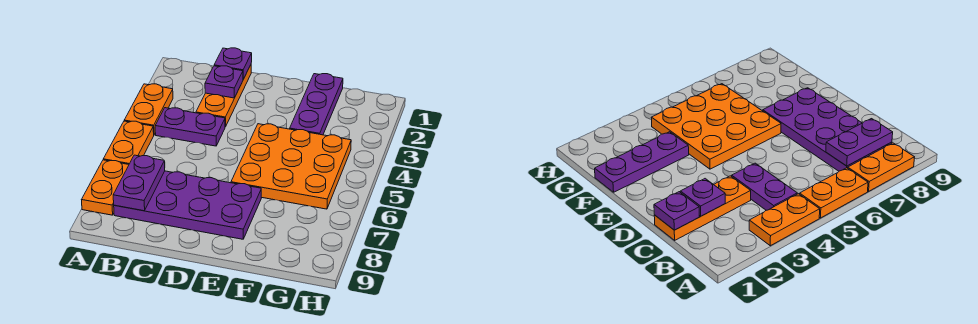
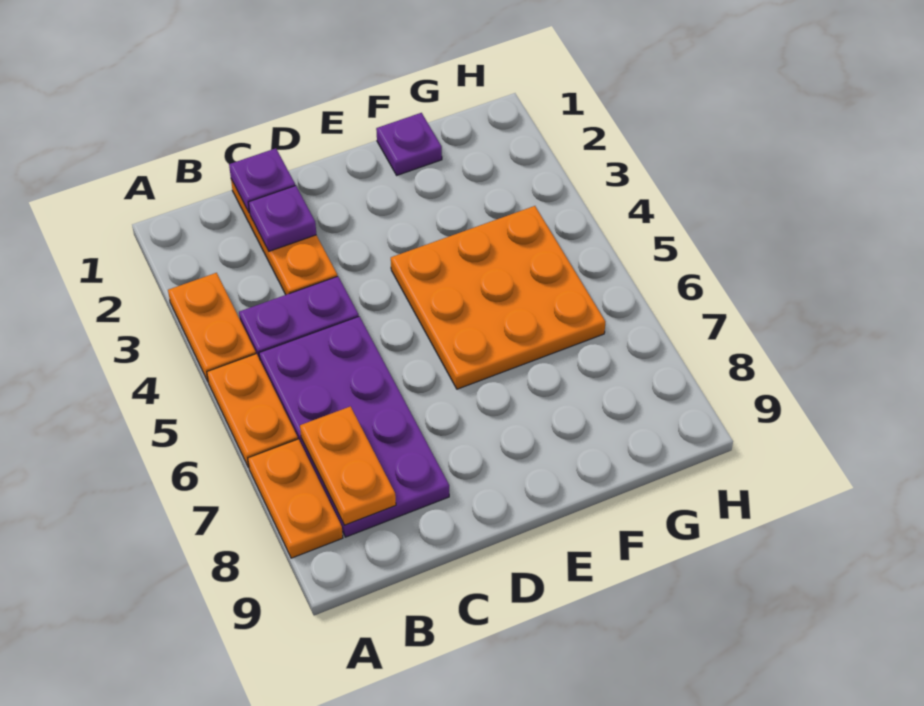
purple 2x4 plate [114,171,261,239] -> purple 2x4 plate turned to [259,316,449,537]
purple 1x2 plate [113,155,165,211] -> orange 1x2 plate [300,406,396,525]
purple 1x3 plate [290,74,343,135] -> purple 1x1 plate [376,113,442,175]

